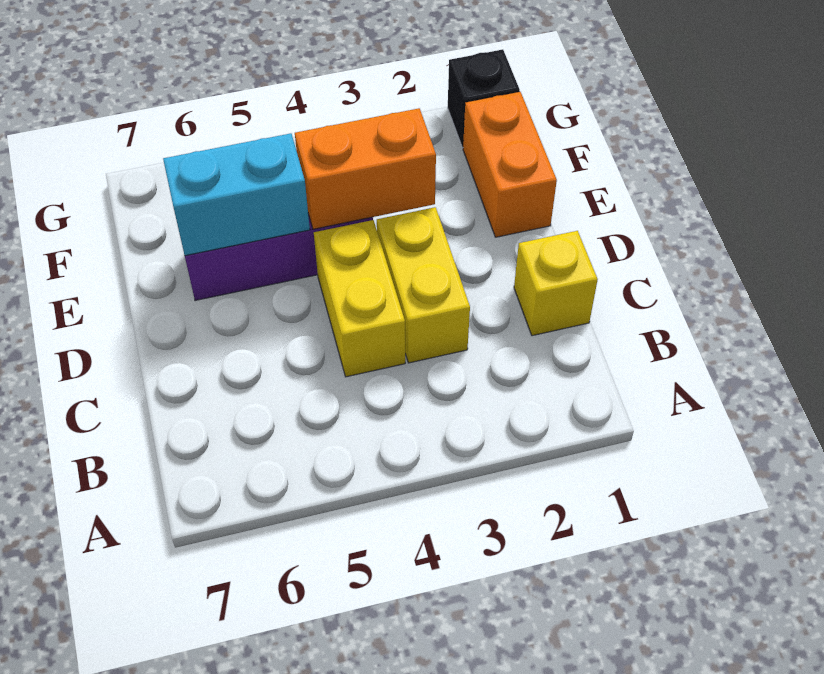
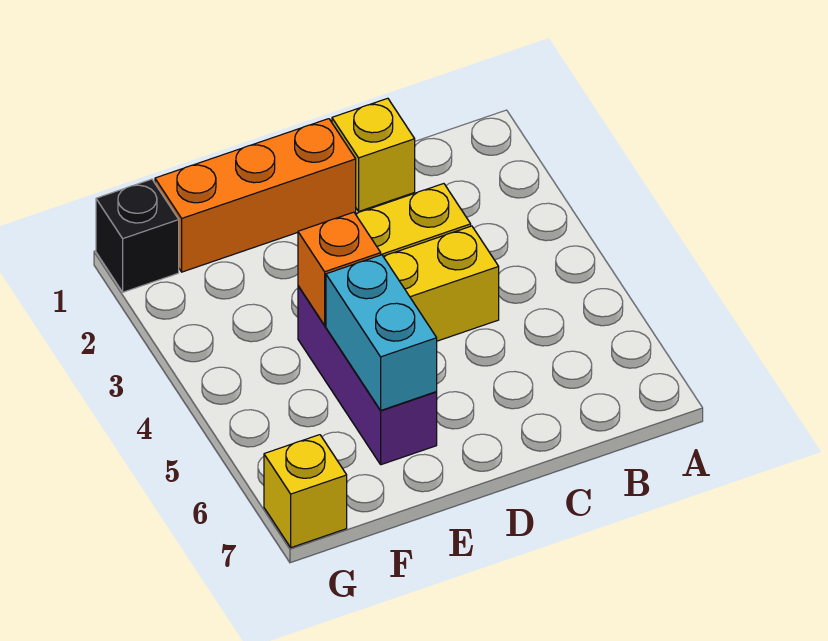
orange 1x2 brick [463,92,557,237] -> orange 1x3 brick [155,119,356,272]
orange 1x2 brick [295,108,436,229] -> orange 1x1 brick [298,212,381,325]
none -> yellow 1x1 brick [264,435,347,548]

